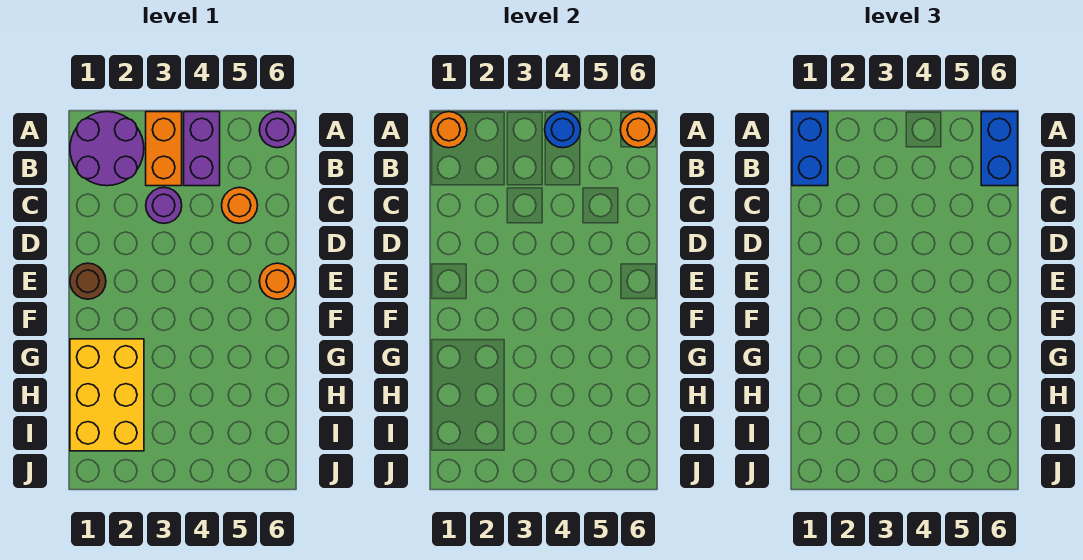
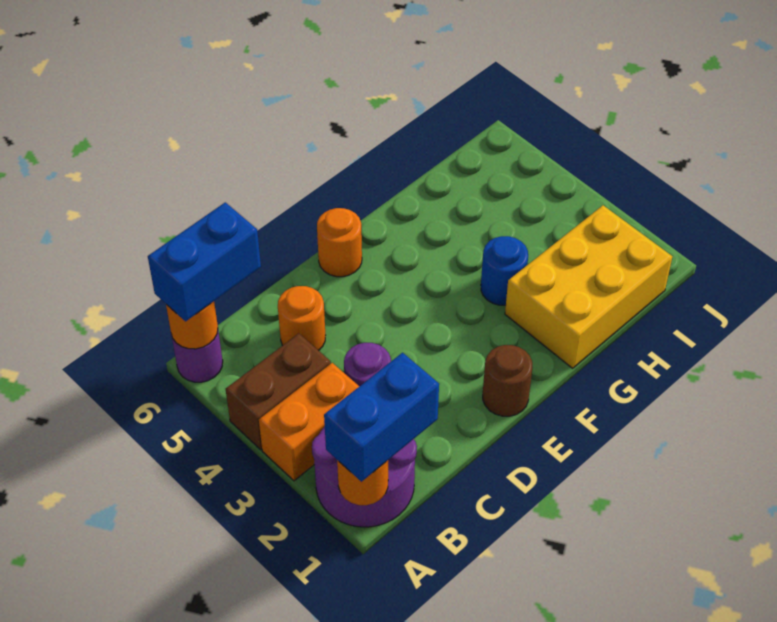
purple 1x2 brick [184,112,220,186] -> brown 1x2 brick [226,334,331,450]
blue 1x1 round brick [545,112,581,148] -> blue 1x1 round brick moved to [481,236,528,305]

